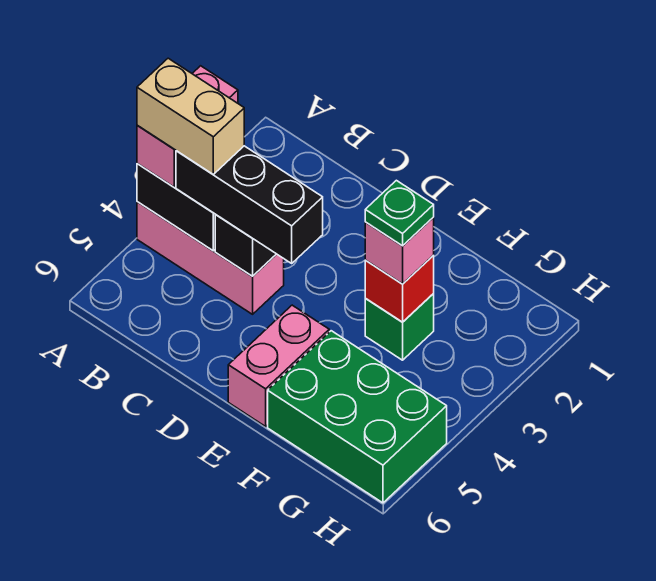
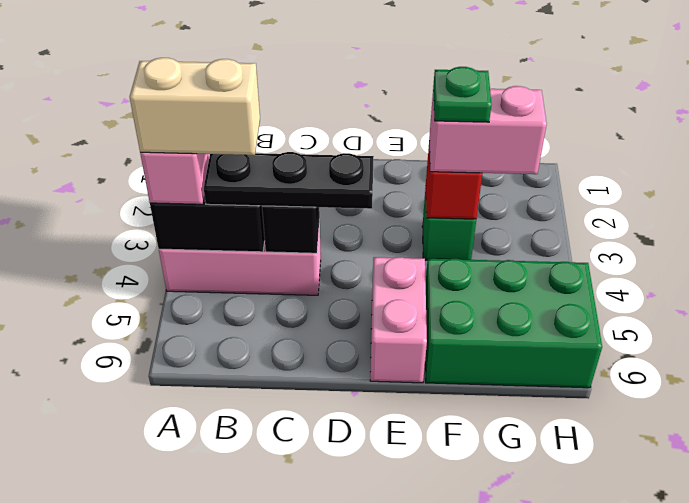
black 1x3 brick [176,146,323,263] -> black 1x3 plate [204,152,374,209]
pink 1x1 brick [365,218,434,284] -> pink 1x2 brick [429,86,547,174]

